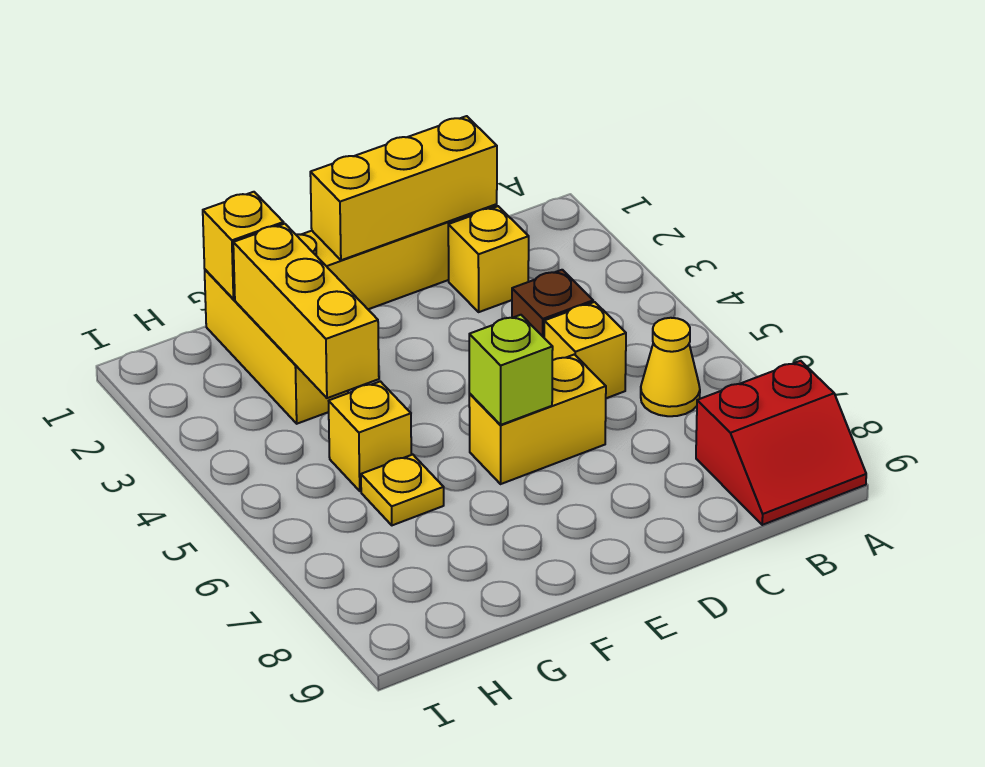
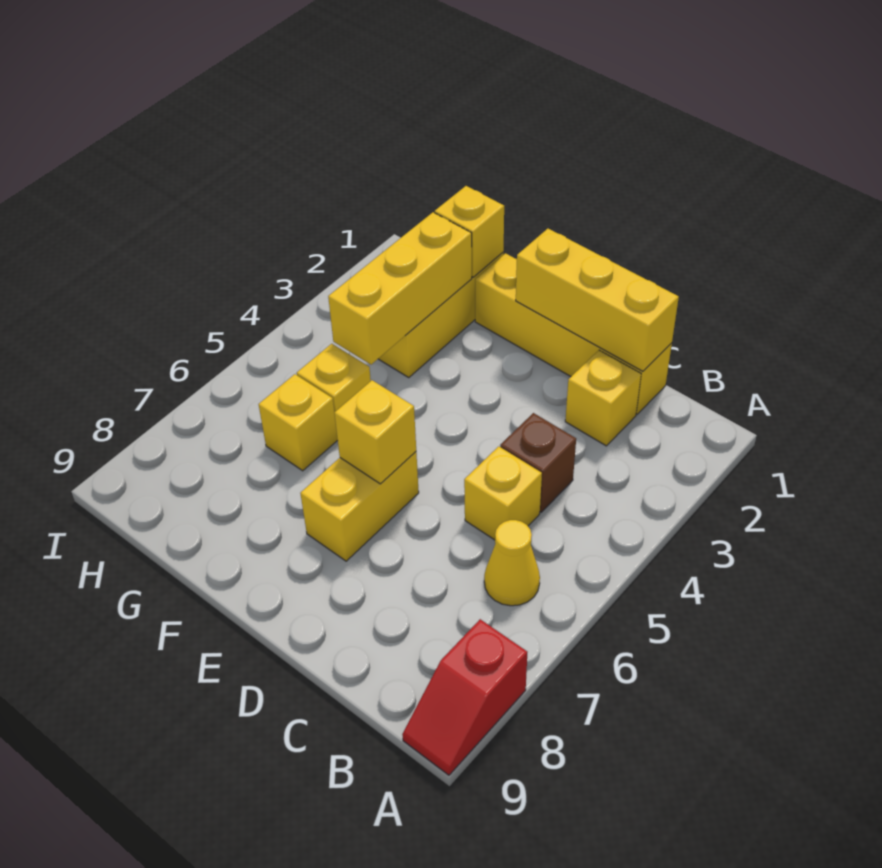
red 2x2 slope [696,361,866,525] -> red 1x2 slope [402,619,527,775]
yellow 1x2 brick [469,354,606,484] -> yellow 1x2 brick turned to [300,452,419,561]
lime 1x1 brick [469,315,553,425] -> yellow 1x1 brick [334,380,416,484]
yellow 1x1 plate [361,454,444,525] -> yellow 1x1 brick [259,374,338,471]

